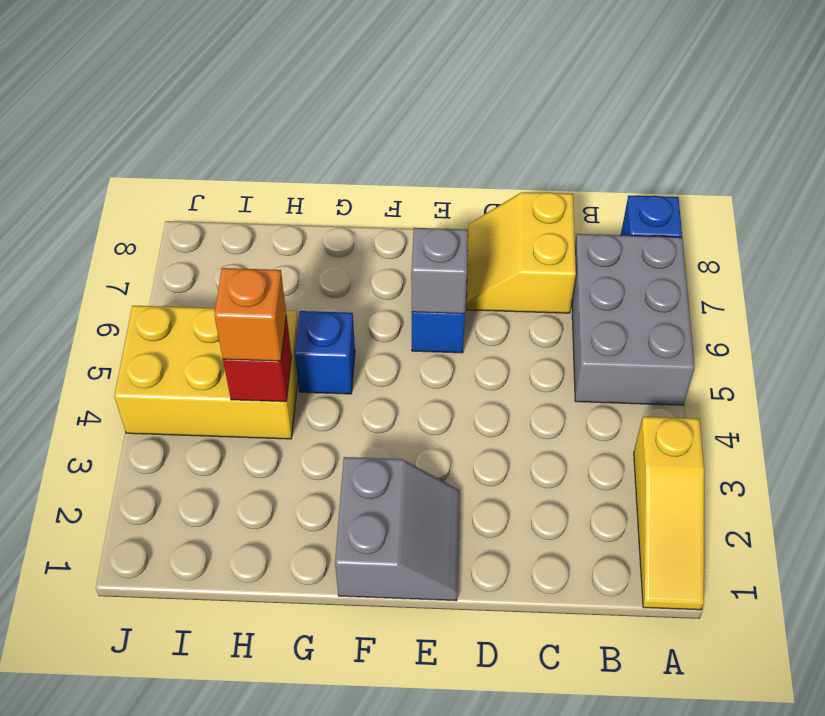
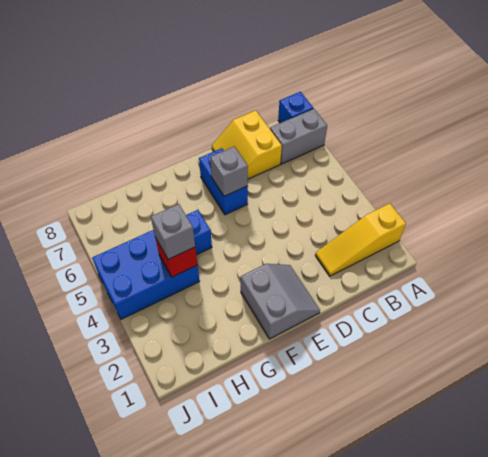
yellow 1x3 slope [634,417,704,610] -> yellow 1x3 slope turned to [315,203,406,276]
grey 2x3 brick [572,234,695,405] -> grey 1x2 brick [270,109,327,164]
yellow 2x3 brick [114,306,298,439] -> blue 2x3 brick [92,230,200,319]
orange 1x1 brick [214,268,286,361] -> grey 1x1 brick [151,204,195,259]

